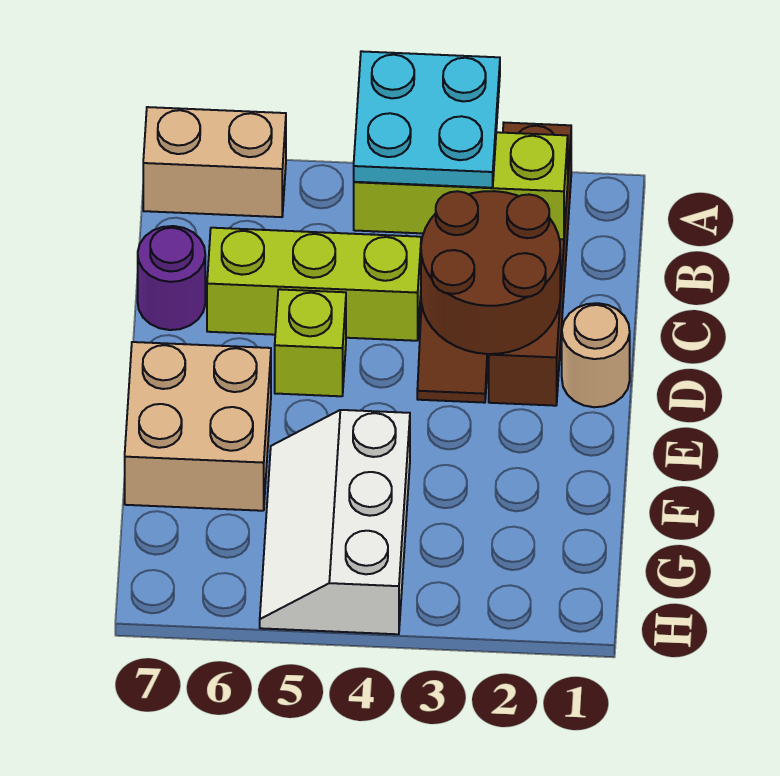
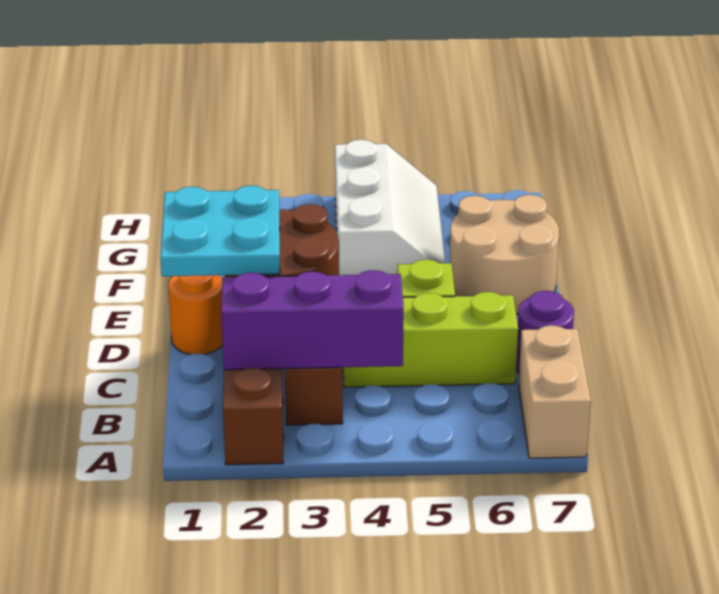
cyan 2x2 plate [354,51,500,188] -> cyan 2x2 plate moved to [160,186,280,276]
tan 1x2 brick [143,107,286,217] -> tan 1x2 brick turned to [518,325,591,458]
lime 1x3 brick [354,132,568,240] -> purple 1x3 brick [221,270,404,370]
tan 1x1 round brick [562,303,630,407] -> orange 1x1 round brick [168,275,223,354]
tan 2x2 brick [125,342,271,511] -> tan 2x2 round brick [450,195,559,314]

